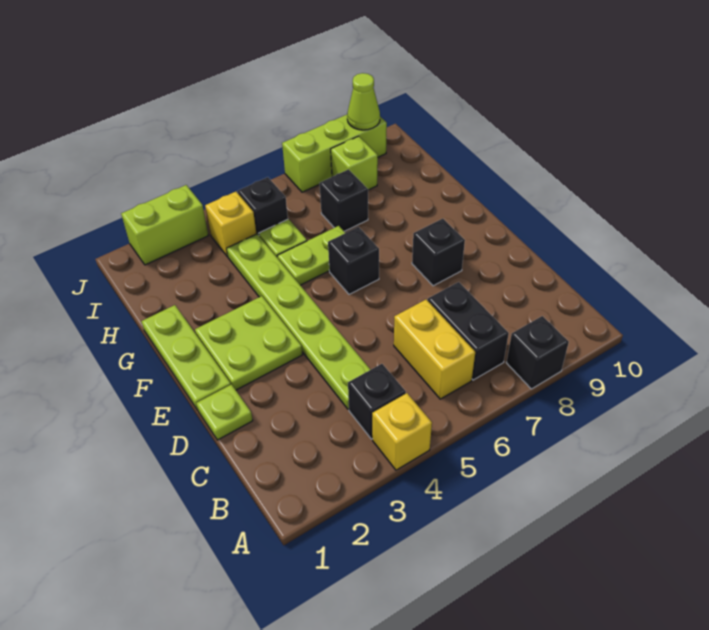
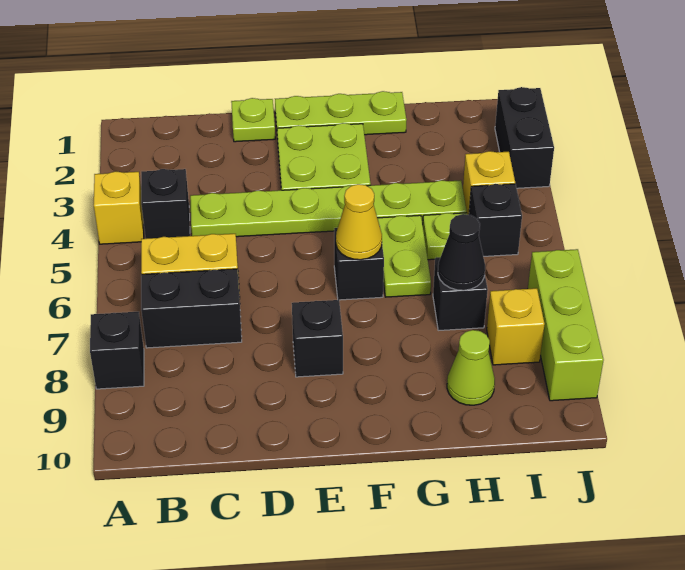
none -> yellow 1x1 cone [336,184,382,260]
none -> black 1x1 cone [438,214,485,290]
lime 1x1 brick [331,136,378,190] -> yellow 1x1 brick [487,288,545,365]
lime 1x2 brick [121,185,208,265] -> black 1x2 brick [495,87,554,188]
lime 1x1 cone [347,73,380,130] -> lime 1x1 cone moved to [447,330,495,405]

